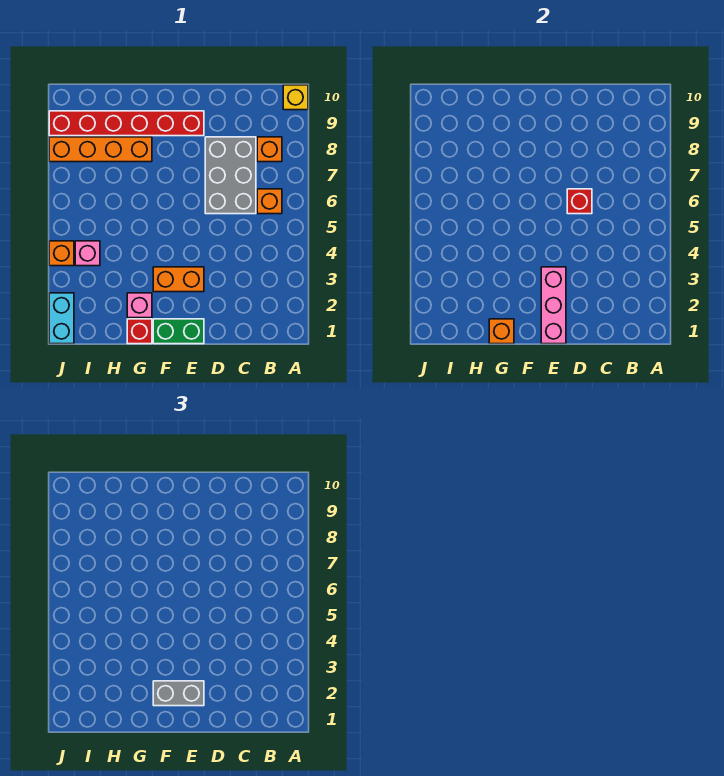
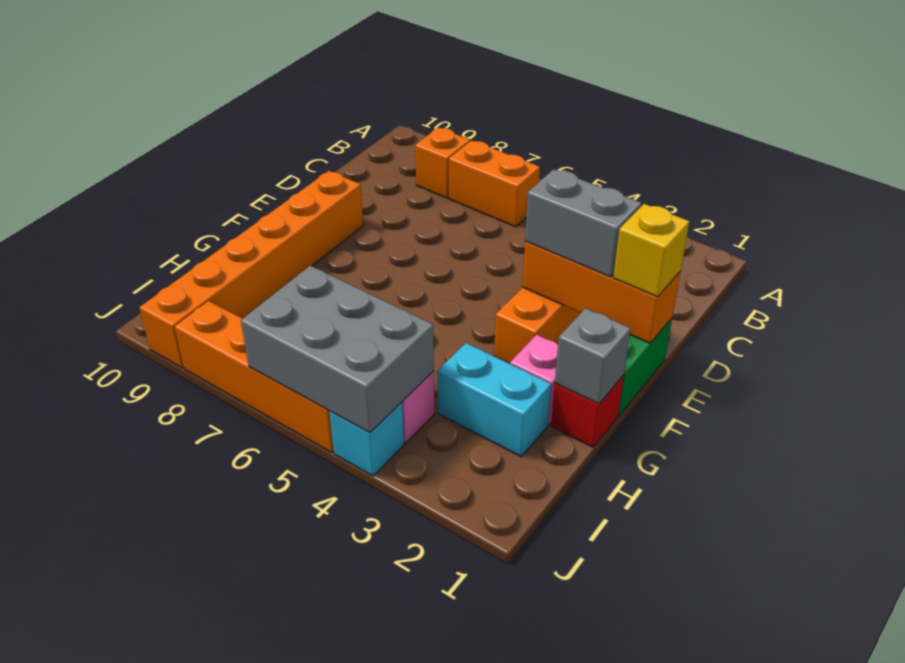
yellow 1x1 brick [283,85,308,110] -> yellow 1x1 brick moved to [613,204,689,297]
orange 1x1 brick [257,189,282,214] -> orange 1x2 brick [449,140,540,227]
grey 2x3 brick [205,137,256,214] -> grey 2x3 brick moved to [241,266,434,433]
red 1x1 brick [567,189,592,214] -> none
pink 1x3 brick [541,267,566,344] -> orange 1x3 brick [523,241,681,343]
grey 1x2 brick [153,681,204,706] -> grey 1x2 brick turned to [525,169,642,277]
red 1x6 brick [49,111,204,136] -> orange 1x6 brick [140,171,363,368]
orange 1x1 brick [489,319,514,344] -> grey 1x1 brick [555,308,631,404]
orange 1x4 brick [49,137,152,162] -> orange 1x4 brick turned to [175,301,334,453]
cyan 1x2 brick [49,293,74,344] -> cyan 1x2 brick moved to [437,343,551,457]
orange 1x1 brick [49,241,74,266] -> cyan 1x1 brick [329,402,404,476]

